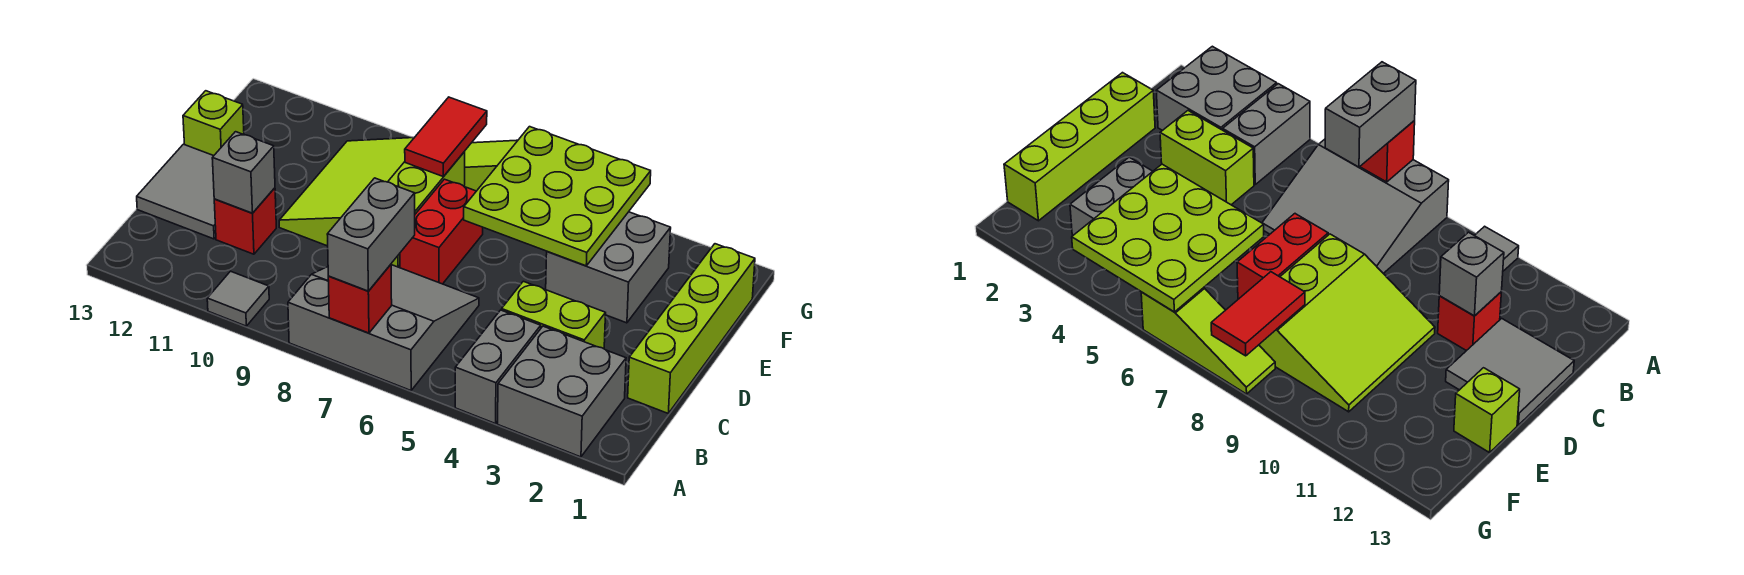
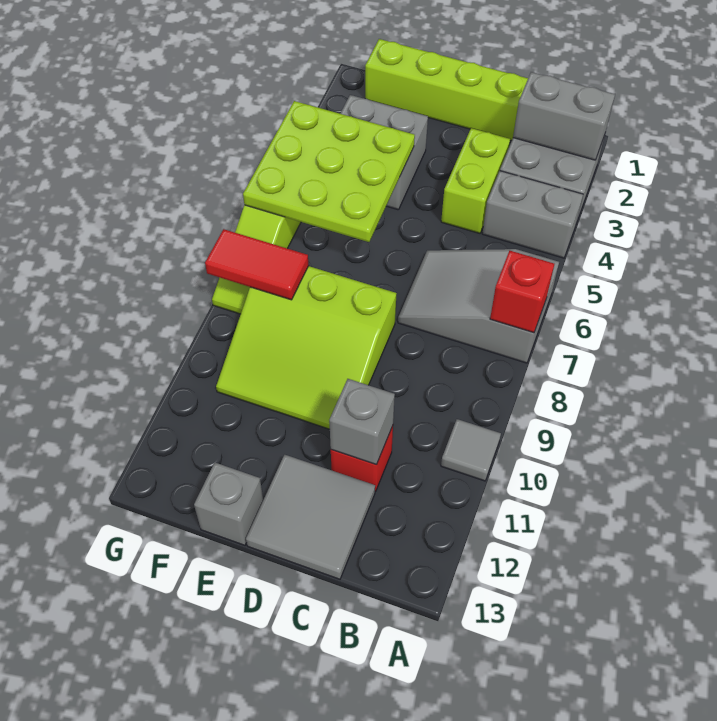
grey 3x3 slope [288,265,479,390] -> grey 2x3 slope [398,249,559,363]
grey 1x2 brick [327,178,415,291] -> grey 1x2 brick moved to [513,72,615,160]
red 1x2 brick [400,179,483,284] -> none
lime 1x1 brick [183,91,244,156] -> grey 1x1 brick [194,463,263,545]

